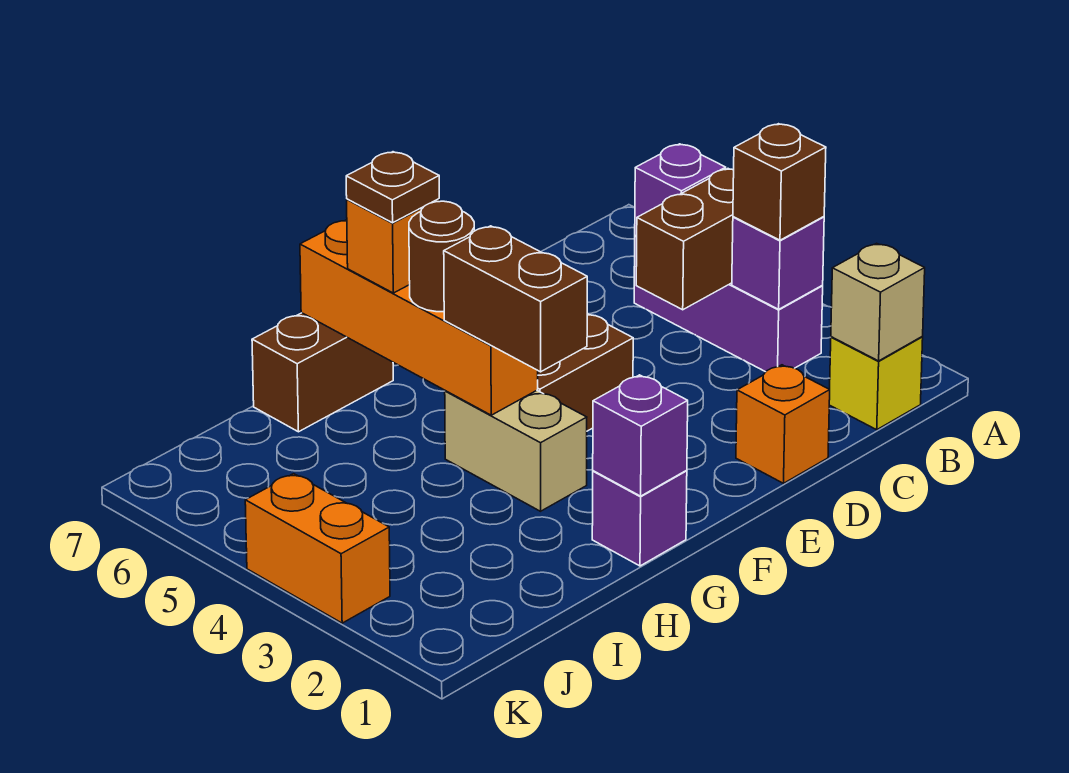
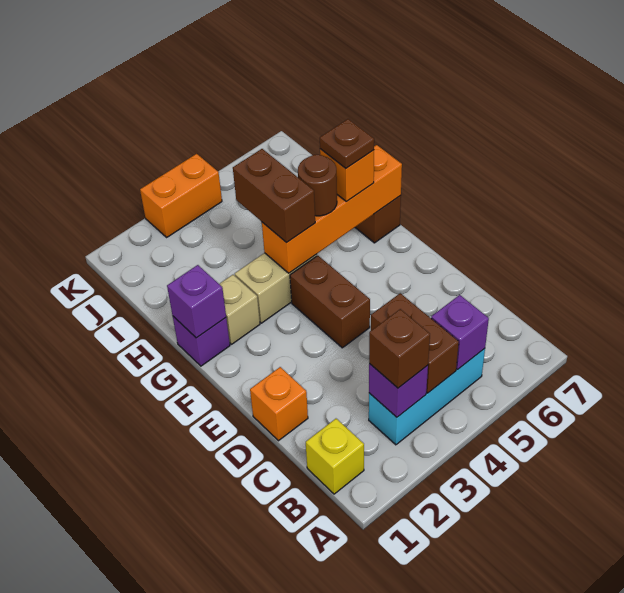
tan 1x1 brick [831,243,925,361] -> tan 1x1 brick moved to [220,275,260,344]
purple 1x3 brick [634,236,823,372] -> cyan 1x3 brick [369,349,485,445]
brown 1x2 brick [444,226,587,372] -> brown 1x2 brick turned to [233,149,315,243]

